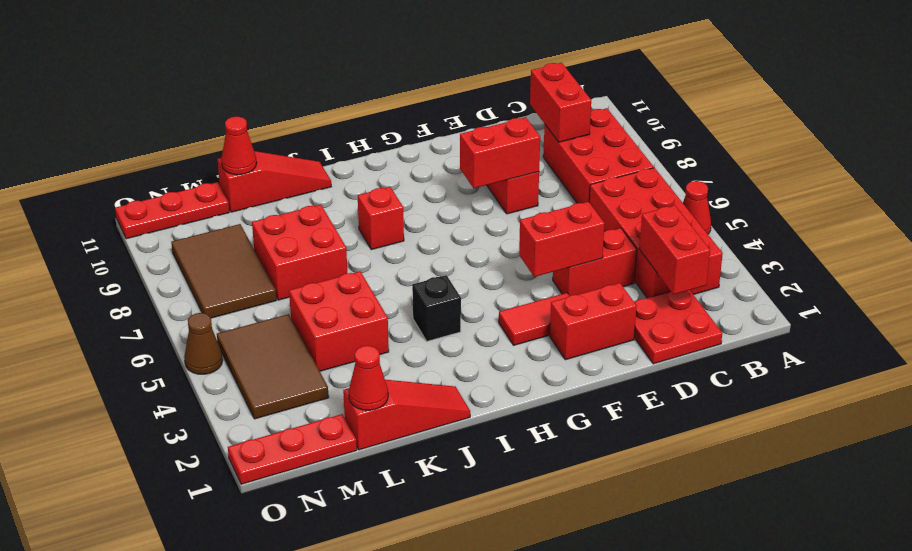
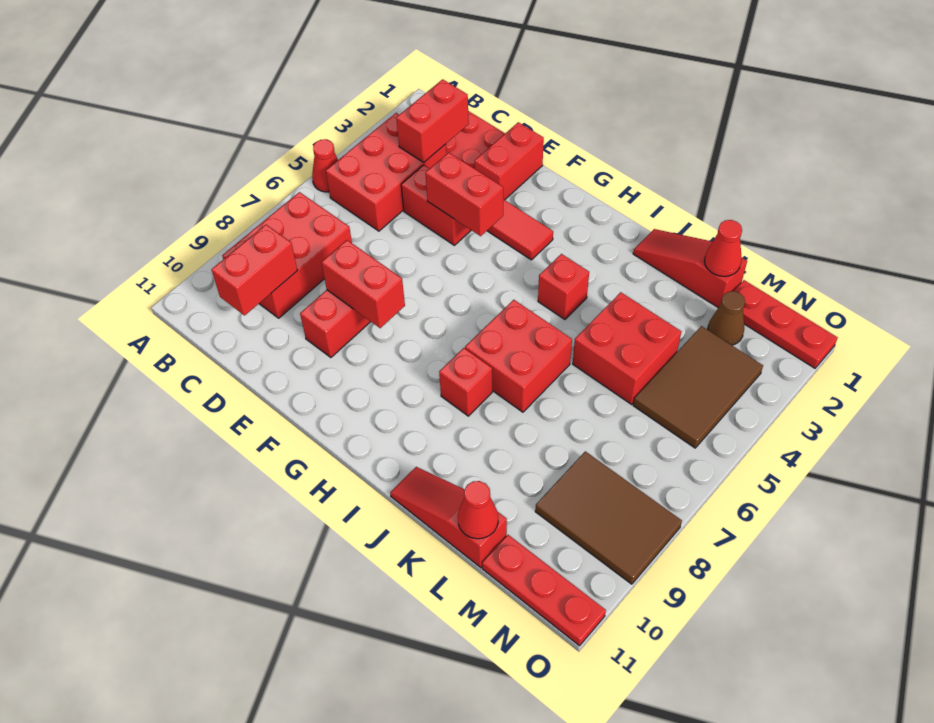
red 2x4 brick [589,168,723,298] -> red 2x3 brick [326,113,446,231]
red 1x2 brick [550,283,637,360] -> red 1x2 brick turned to [475,122,544,200]
black 1x1 brick [412,275,461,341] -> red 1x1 brick [538,254,589,319]
red 2x2 brick [252,205,347,300] -> red 2x2 brick moved to [465,300,572,412]
brown 2x3 tile [171,224,276,318] -> brown 2x3 tile turned to [535,451,682,584]
brown 1x1 cone [184,313,223,374] -> brown 1x1 cone moved to [708,291,745,345]

